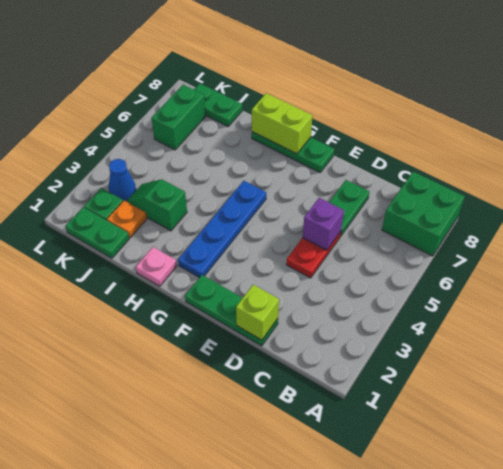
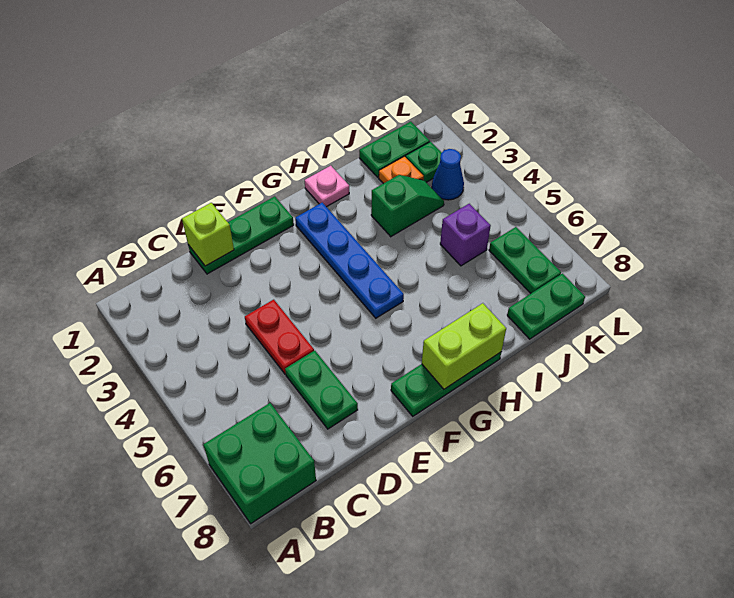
purple 1x1 brick [302,198,344,250] -> purple 1x1 brick moved to [440,204,491,266]
green 1x2 brick [152,85,206,150] -> green 1x2 plate [489,227,561,293]

